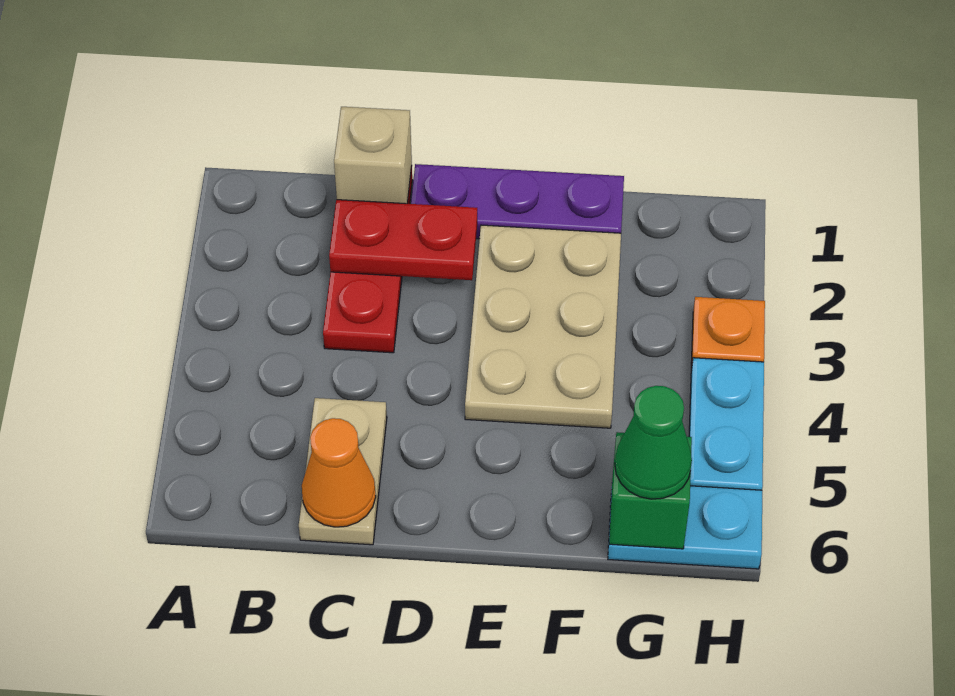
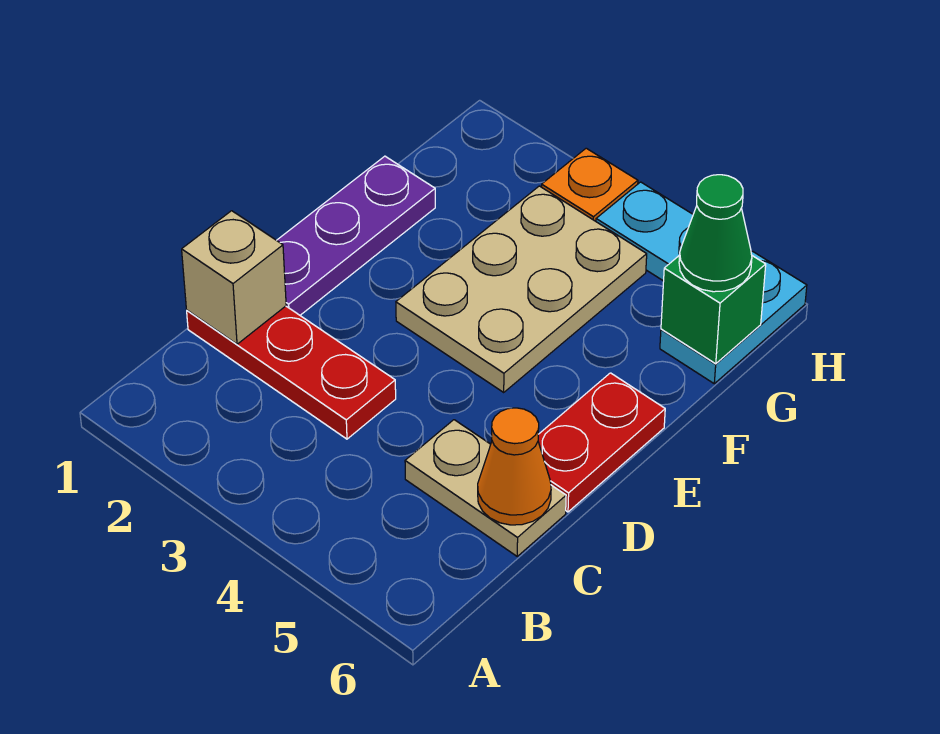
red 1x2 plate [329,200,477,280] -> red 1x2 plate moved to [538,373,665,512]
tan 2x3 plate [465,225,621,428] -> tan 2x3 plate turned to [396,186,647,392]

